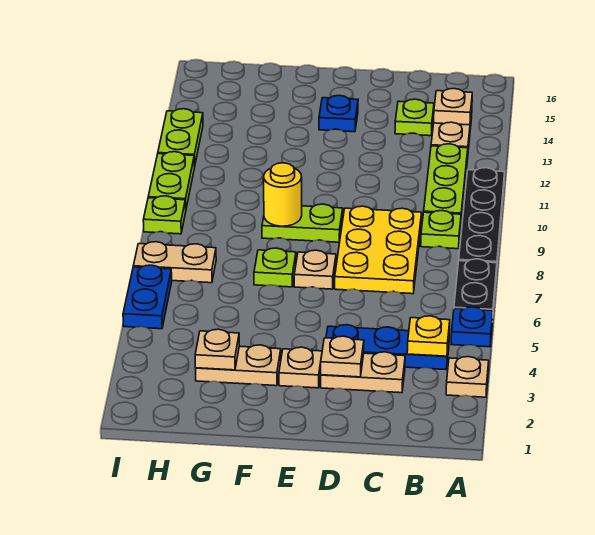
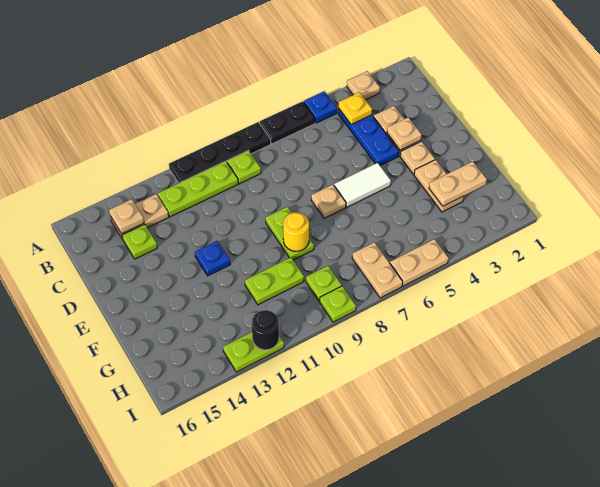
yellow 2x3 plate [335,206,422,294] -> none
none -> white 1x2 tile [334,163,391,207]
blue 1x1 plate [319,95,358,132] -> blue 1x1 plate moved to [195,241,230,276]
lime 1x1 plate [254,248,296,287] -> lime 1x1 plate moved to [306,266,342,301]
tan 1x1 plate [195,329,239,370] -> tan 1x2 plate [429,161,487,206]
blue 1x2 plate [123,265,172,329] -> tan 1x2 plate [390,239,449,286]
lime 1x2 plate [148,152,195,208] -> lime 1x2 plate moved to [245,257,304,305]
none -> black 1x1 round brick [252,310,279,350]

